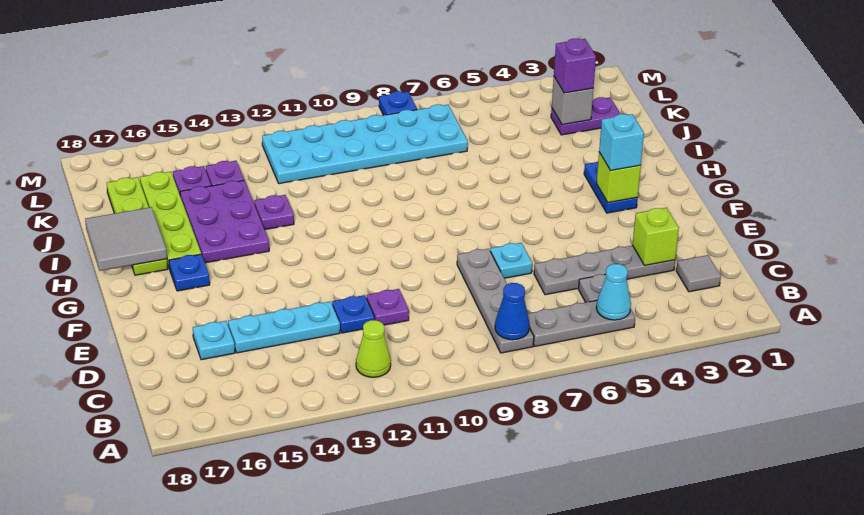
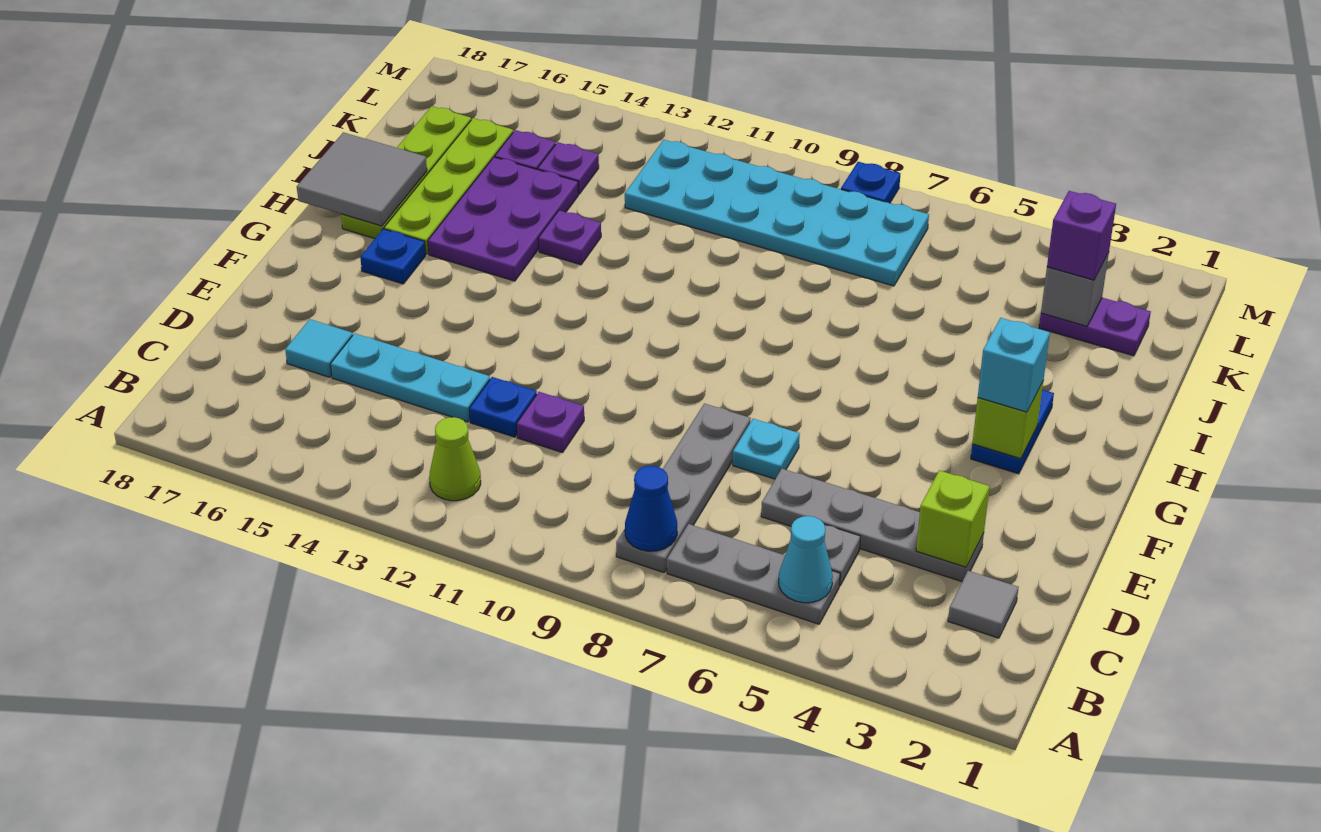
cyan 1x1 plate [193,321,235,360] -> cyan 1x1 tile [285,319,353,377]

